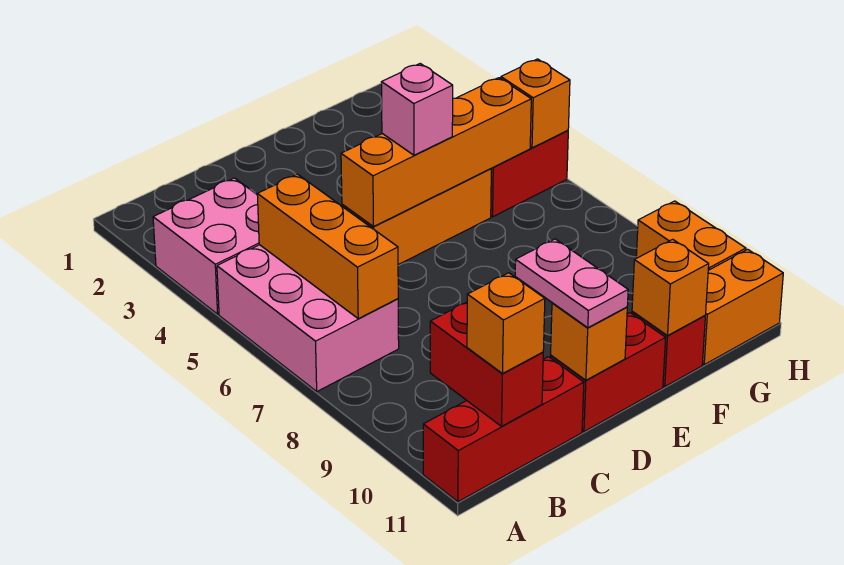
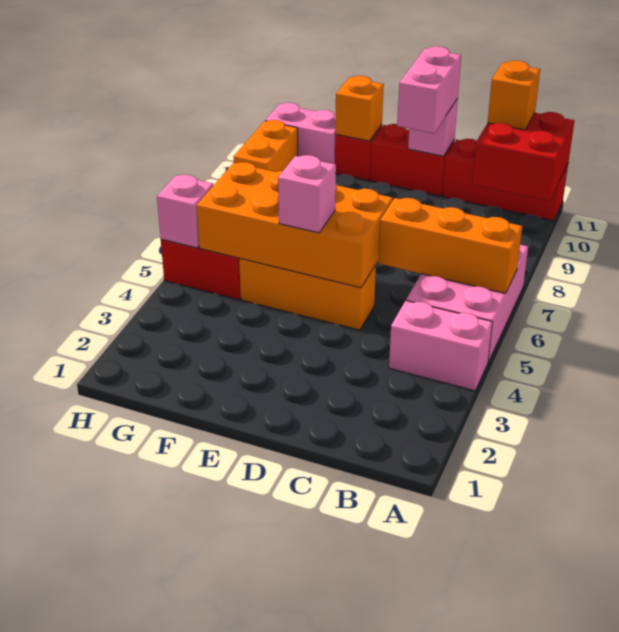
pink 2x2 brick [153,178,259,314] -> pink 1x2 brick [389,301,492,391]
orange 1x3 brick [257,174,398,319] -> orange 1x3 brick turned to [379,198,522,293]
red 1x2 brick [430,302,543,426] -> red 2x2 brick [472,112,574,201]
orange 1x4 brick [341,78,531,227] -> orange 2x4 brick [197,162,393,288]
pink 1x2 plate [515,239,628,328] -> pink 1x2 brick [397,46,461,133]
orange 1x1 brick [551,303,627,380] -> pink 1x1 brick [408,98,458,156]
orange 1x2 brick [702,249,783,365] -> pink 1x2 brick [265,103,336,164]
orange 1x1 brick [501,59,570,148] -> pink 1x1 brick [157,175,213,248]

